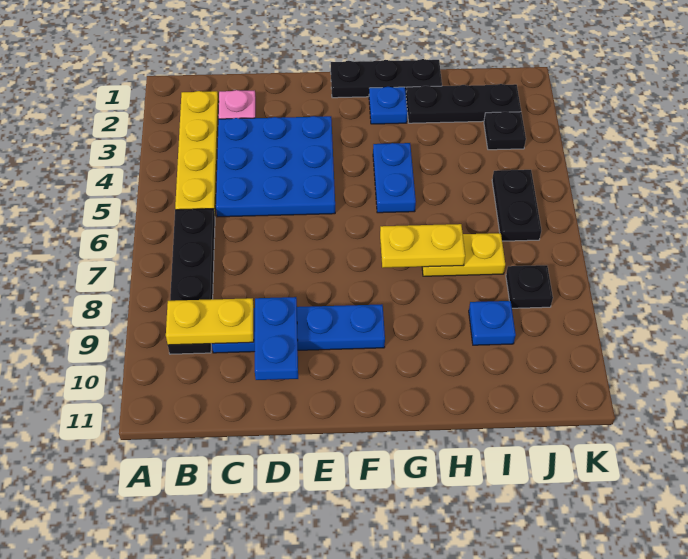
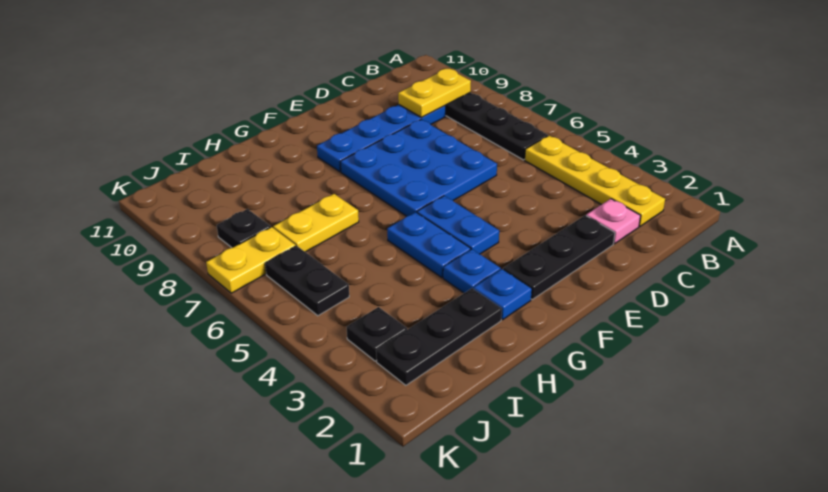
blue 3x3 plate [216,116,335,217] -> blue 3x3 plate moved to [340,119,497,216]
blue 1x2 plate [255,297,298,380] -> blue 1x2 plate moved to [417,196,499,254]
black 1x3 plate [331,59,442,98] -> black 1x3 plate moved to [503,215,615,299]
yellow 1x2 plate [380,224,465,268] -> yellow 1x2 plate moved to [206,227,296,293]
blue 1x1 plate [469,301,516,345] -> blue 1x1 plate moved to [443,249,501,293]

